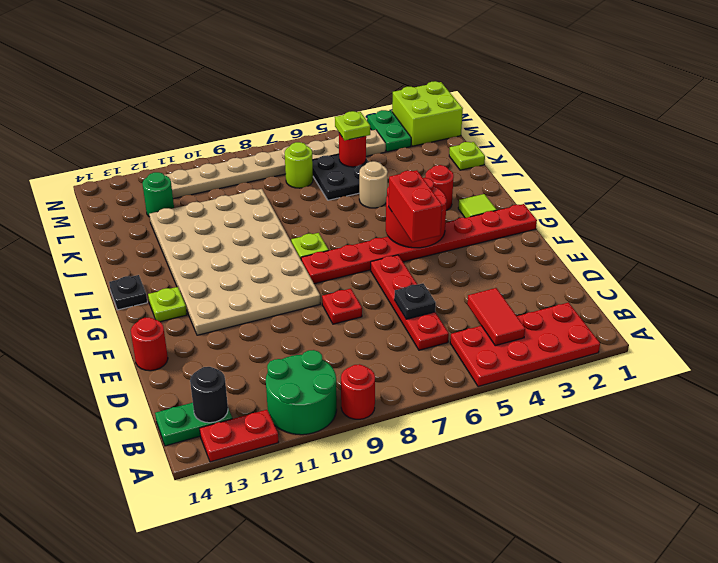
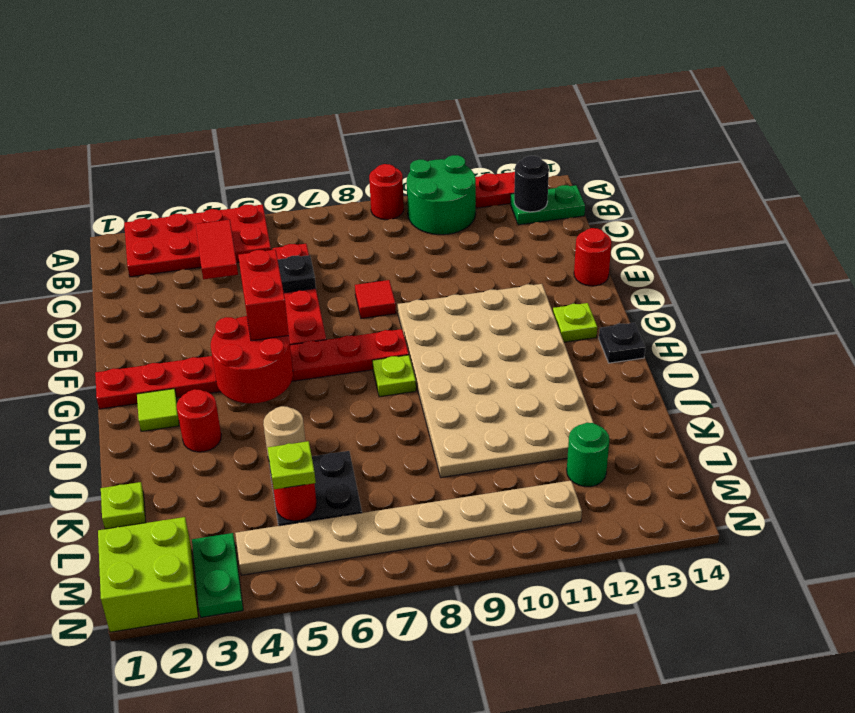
red 1x1 plate [322,289,362,324] -> red 1x1 tile [355,280,396,319]
lime 1x1 round brick [285,142,313,188] -> none

